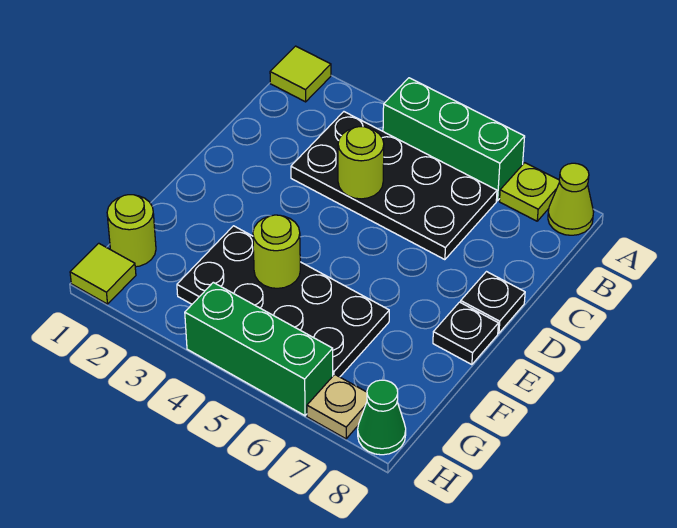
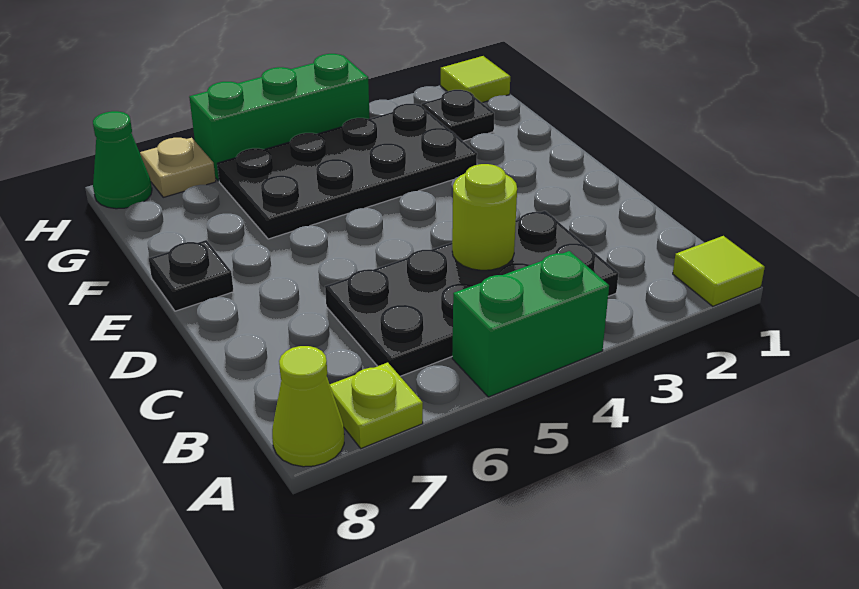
green 1x3 brick [383,78,525,201] -> green 1x2 brick [452,251,609,397]
black 1x1 plate [461,272,525,333] -> black 1x1 plate moved to [422,90,494,141]
lime 1x1 round brick [253,215,300,288] -> none
lime 1x1 round brick [107,195,156,267] -> none

